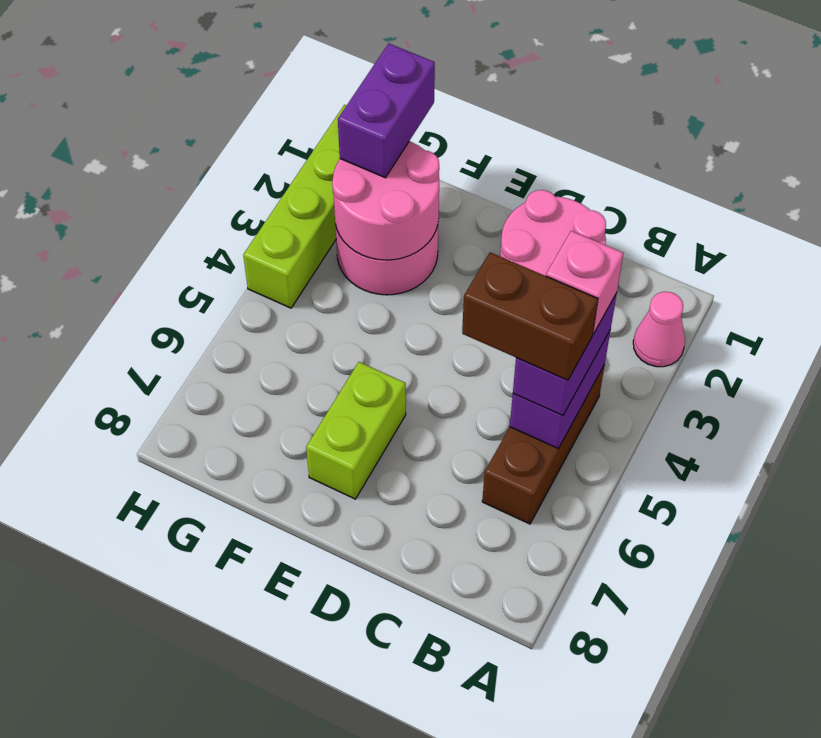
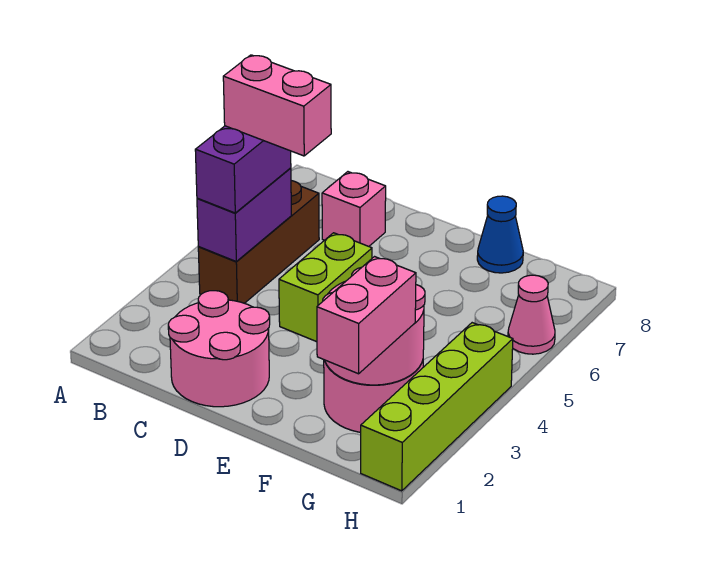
pink 1x1 cone [633,292,685,367] -> pink 1x1 cone moved to [508,275,555,354]
pink 1x1 brick [546,231,623,334] -> pink 1x1 brick moved to [322,172,386,246]
brown 1x2 brick [462,252,598,380] -> pink 1x2 brick [223,55,331,156]
lime 1x2 brick [306,362,406,499] -> lime 1x2 brick moved to [279,233,372,342]
none -> blue 1x1 cone [477,196,523,273]
purple 1x2 brick [338,44,435,178] -> pink 1x2 brick [317,257,416,374]

